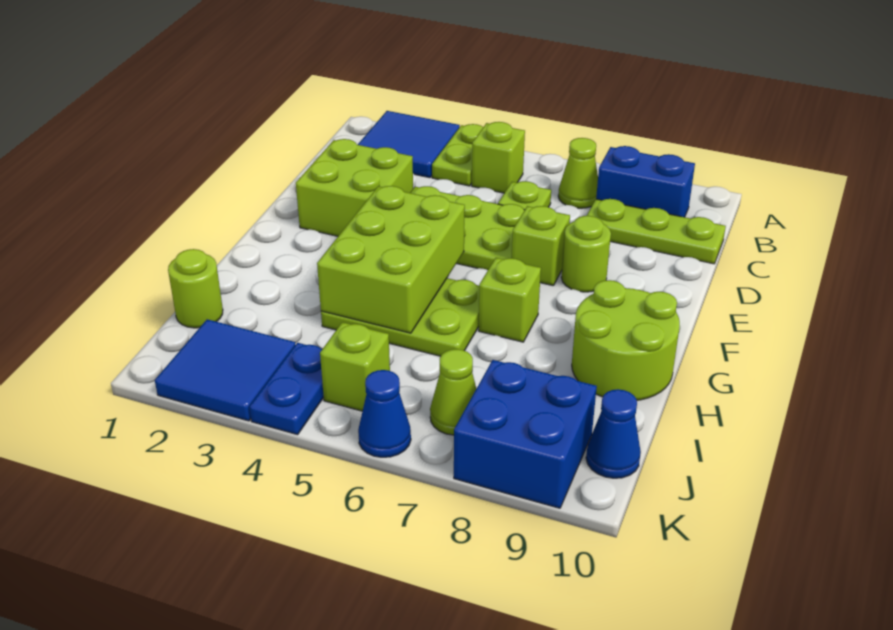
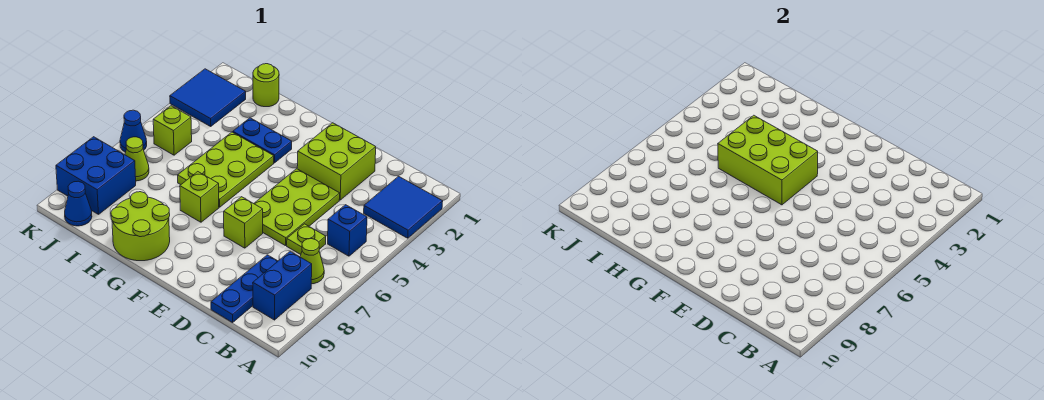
lime 1x2 plate [432,124,483,186] -> none
lime 1x1 brick [472,122,525,193] -> blue 1x1 brick [328,205,367,256]
lime 1x3 plate [587,199,726,264] -> blue 1x3 plate [211,255,278,323]
lime 1x1 round brick [561,216,611,292] -> none
blue 1x2 plate [249,343,324,435] -> blue 1x2 plate moved to [233,118,292,163]

